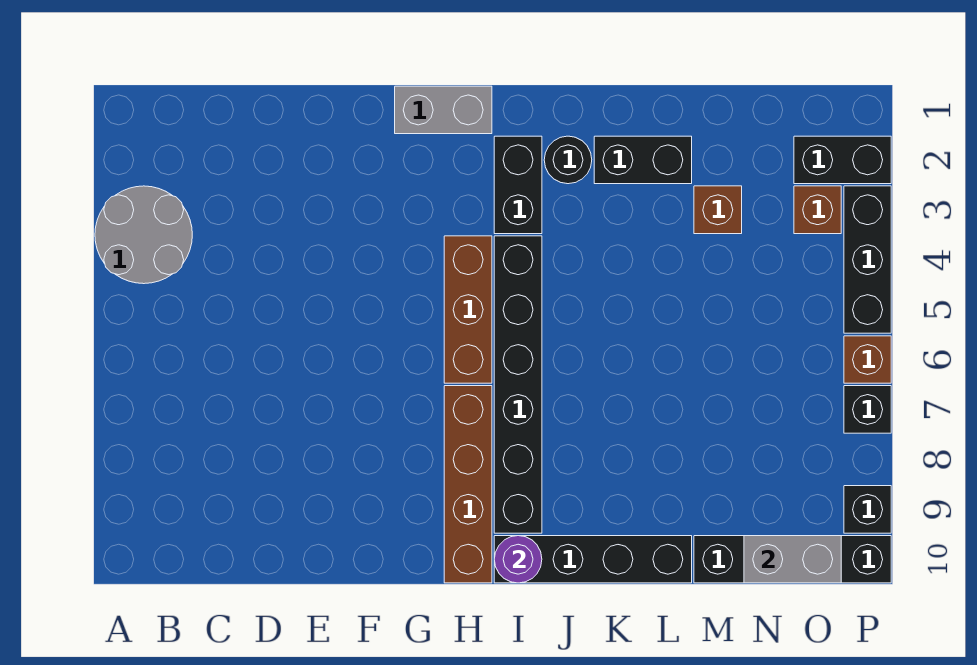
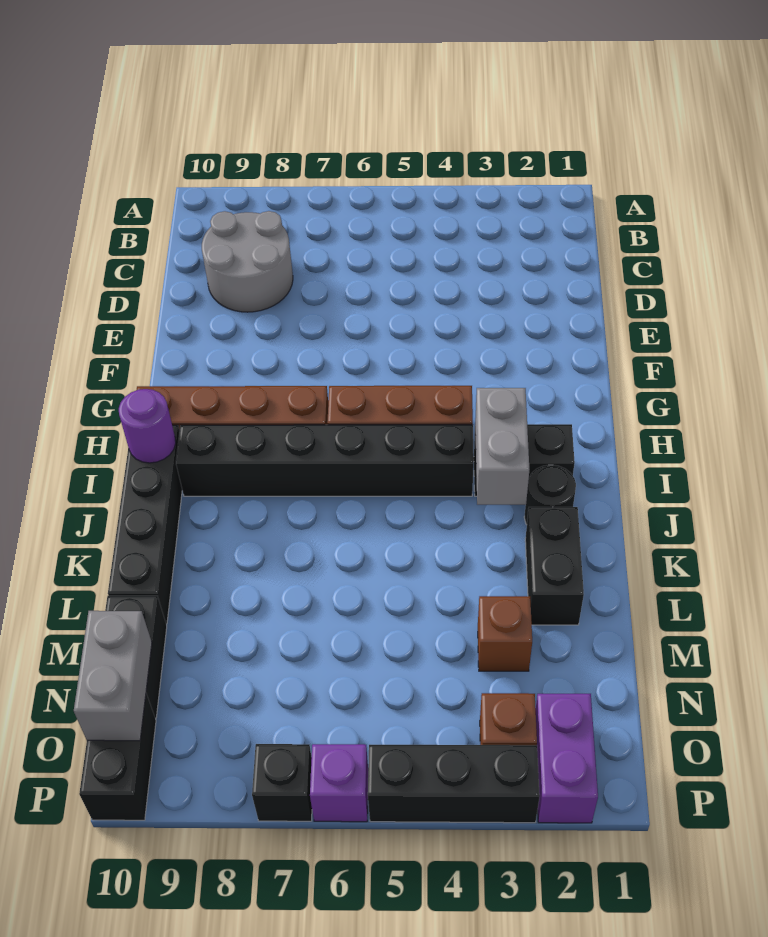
grey 2x2 round brick [95,186,192,284] -> grey 2x2 round brick moved to [202,211,293,312]
grey 1x2 brick [395,86,492,134] -> grey 1x2 brick moved to [475,388,529,505]
black 1x2 brick [794,136,891,184] -> purple 1x2 brick [536,693,598,823]
brown 1x1 brick [844,336,891,383] -> purple 1x1 brick [310,744,368,822]
black 1x1 brick [844,486,891,533] -> none

